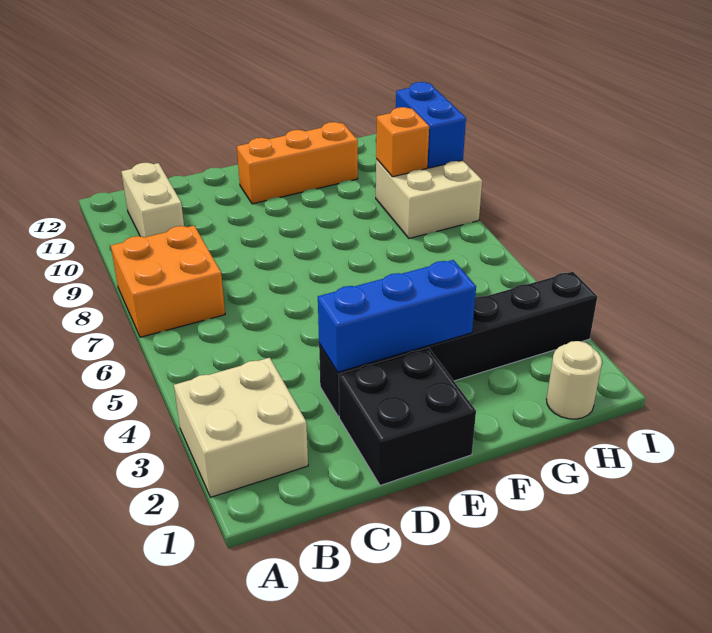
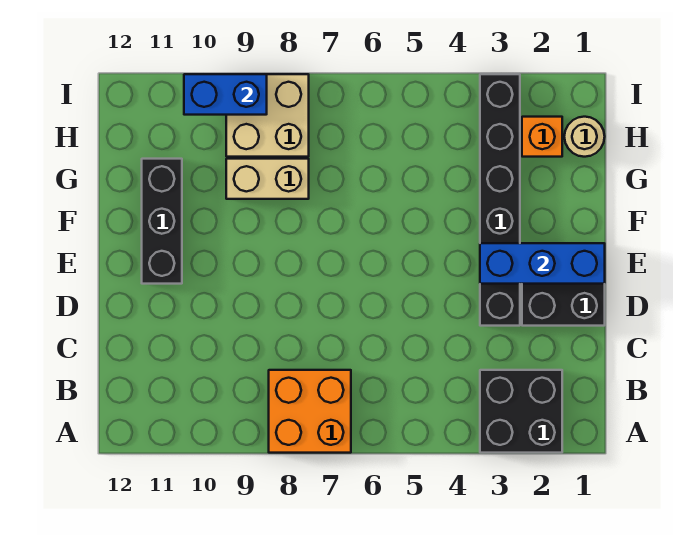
tan 2x2 brick [174,358,308,497] -> black 2x2 brick [480,370,562,453]
tan 1x2 brick [121,163,184,237] -> tan 1x2 brick moved to [226,159,309,199]
blue 1x3 brick [318,260,476,372] -> blue 1x3 brick turned to [480,243,605,284]
orange 1x3 brick [237,122,358,204] -> black 1x3 brick [142,159,182,284]
orange 1x1 brick [376,107,429,177] -> orange 1x1 brick moved to [522,117,562,157]

